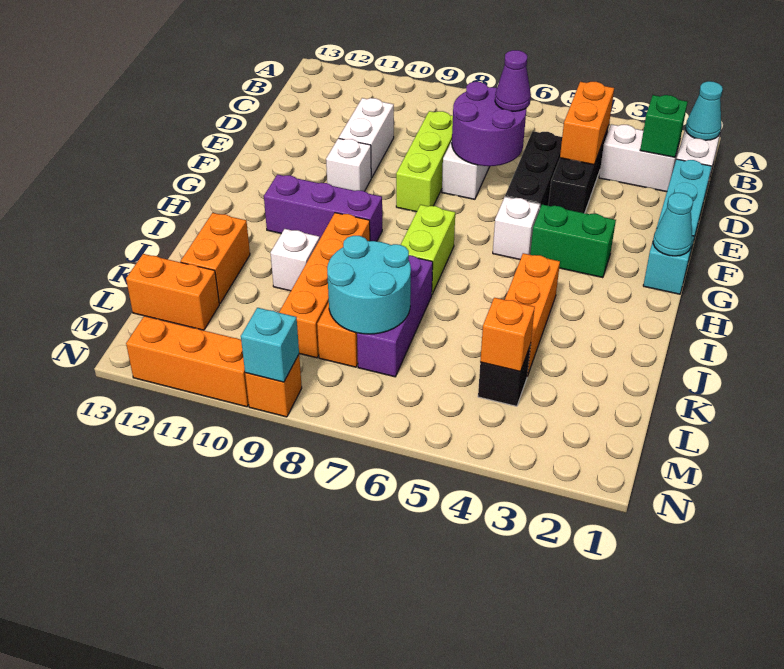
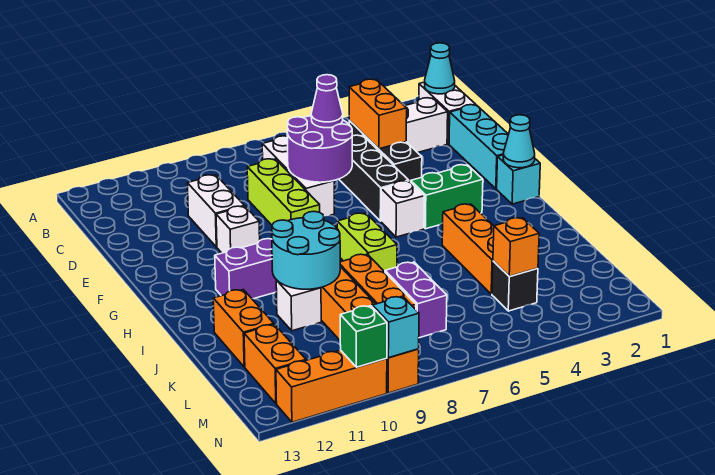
green 1x1 brick [640,95,688,157] -> green 1x1 brick moved to [340,306,387,367]
purple 1x3 brick [357,255,433,377] -> purple 1x2 brick [385,262,447,338]
cyan 2x2 round brick [327,236,411,334] -> cyan 2x2 round brick moved to [272,212,340,289]
orange 1x2 brick [126,254,219,330] -> orange 1x2 brick turned to [244,324,306,404]

